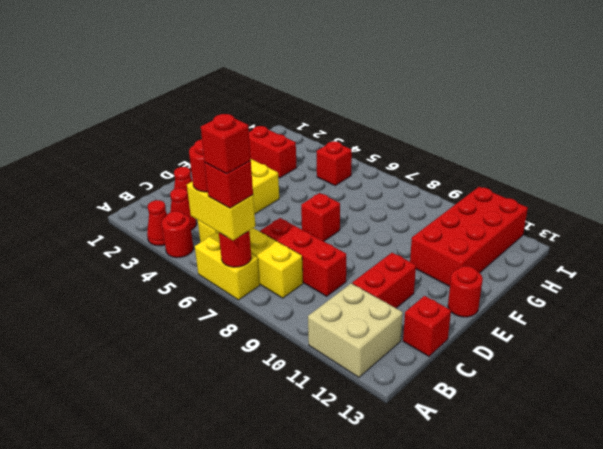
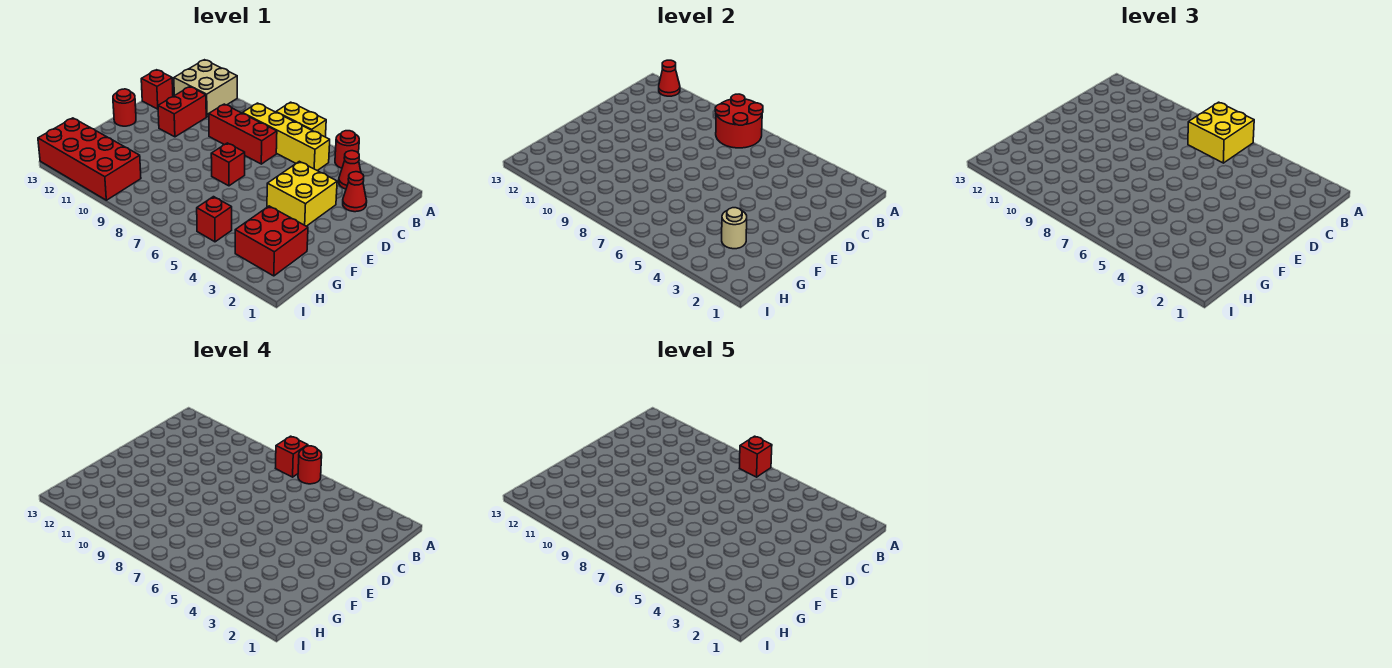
red 1x1 cone [147,200,167,246] -> red 1x1 cone moved to [659,60,680,96]
yellow 1x2 brick [187,181,255,240] -> yellow 2x2 brick [1188,102,1254,163]
red 1x1 round brick [219,231,251,267] -> red 2x2 round brick [715,94,763,148]
red 2x4 brick [410,187,528,286] -> red 2x4 brick turned to [38,118,141,200]
red 1x2 brick [249,126,297,178] -> red 2x2 brick [235,206,308,276]
none -> tan 1x1 round brick [722,208,747,249]

